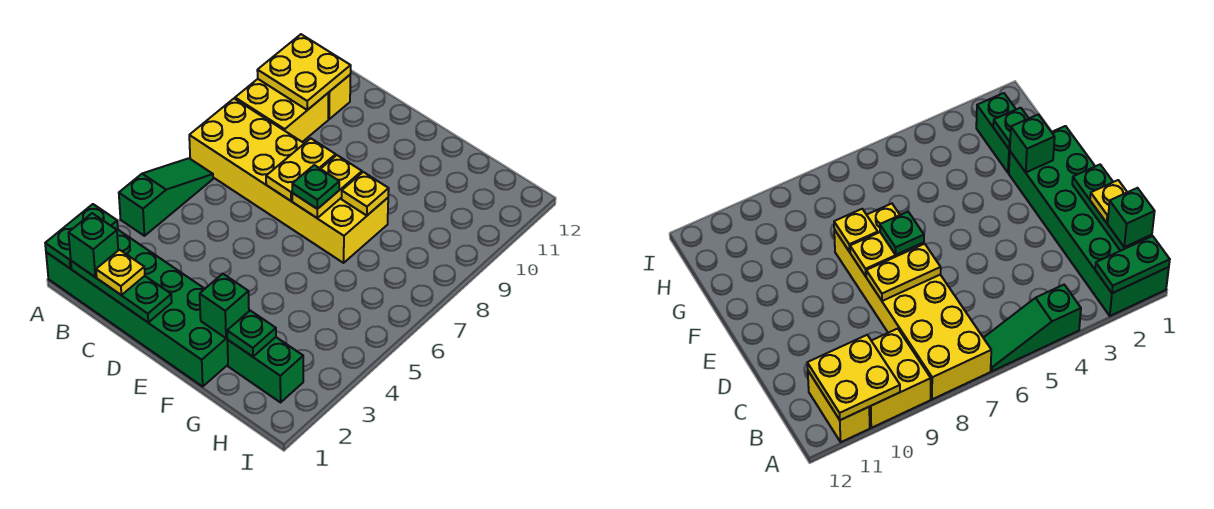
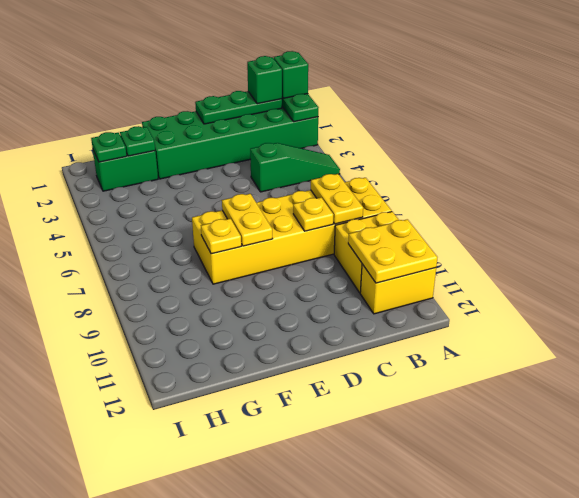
green 1x3 slope [119,158,213,236] -> green 1x3 slope turned to [250,143,340,192]
yellow 1x1 plate [96,250,145,295] -> yellow 1x1 plate moved to [293,197,333,231]
yellow 1x2 plate [266,138,336,201] -> yellow 1x2 plate moved to [311,174,363,224]
green 1x1 plate [292,165,339,209] -> green 1x1 plate moved to [91,132,127,162]
green 1x1 brick [200,274,249,338] -> green 1x1 brick moved to [274,51,308,98]

